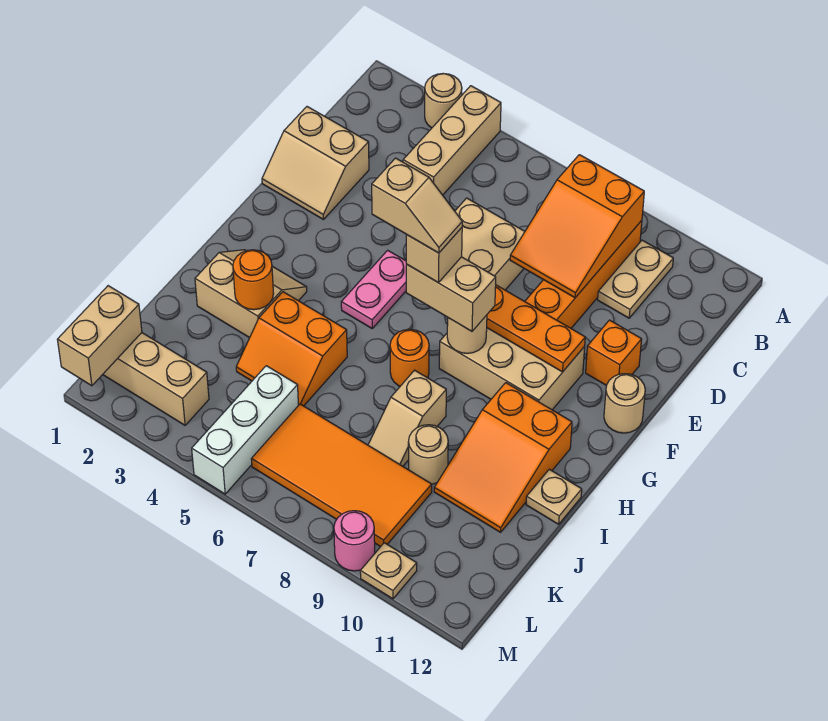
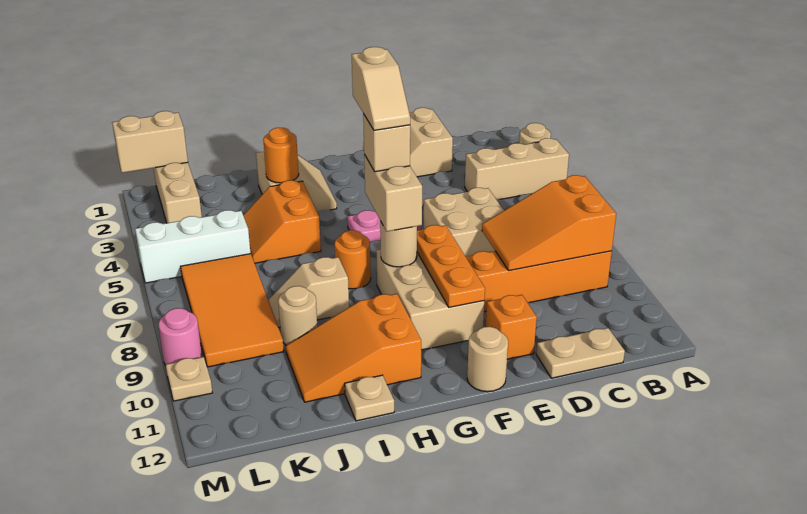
tan 1x2 plate [598,240,673,318] -> tan 1x2 plate moved to [536,328,625,378]

